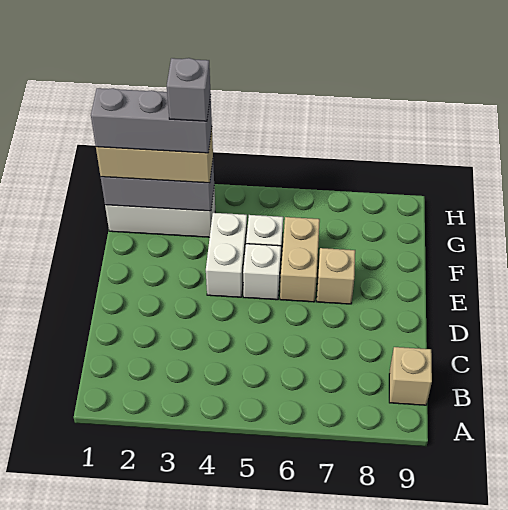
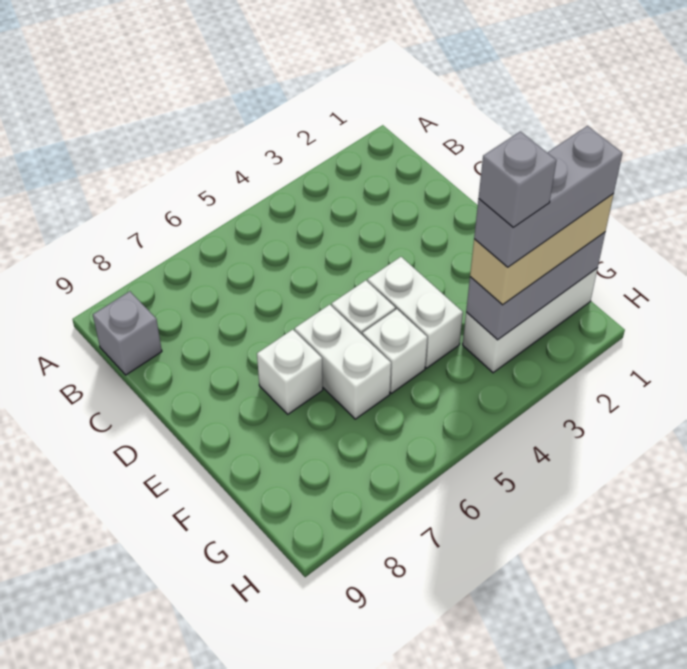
tan 1x1 brick [389,347,432,405] -> grey 1x1 brick [93,291,162,375]
tan 1x2 brick [280,217,320,302] -> white 1x2 brick [295,305,391,419]
tan 1x1 brick [317,248,355,304] -> white 1x1 brick [257,329,323,414]

